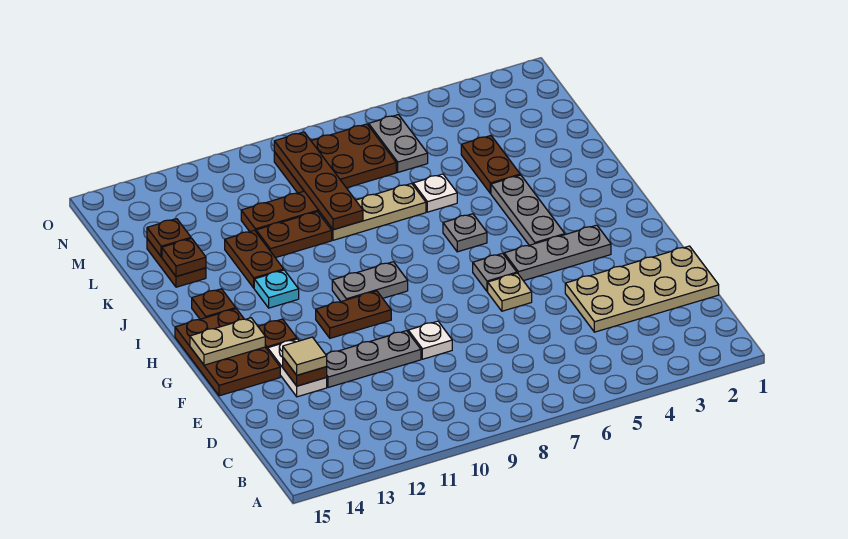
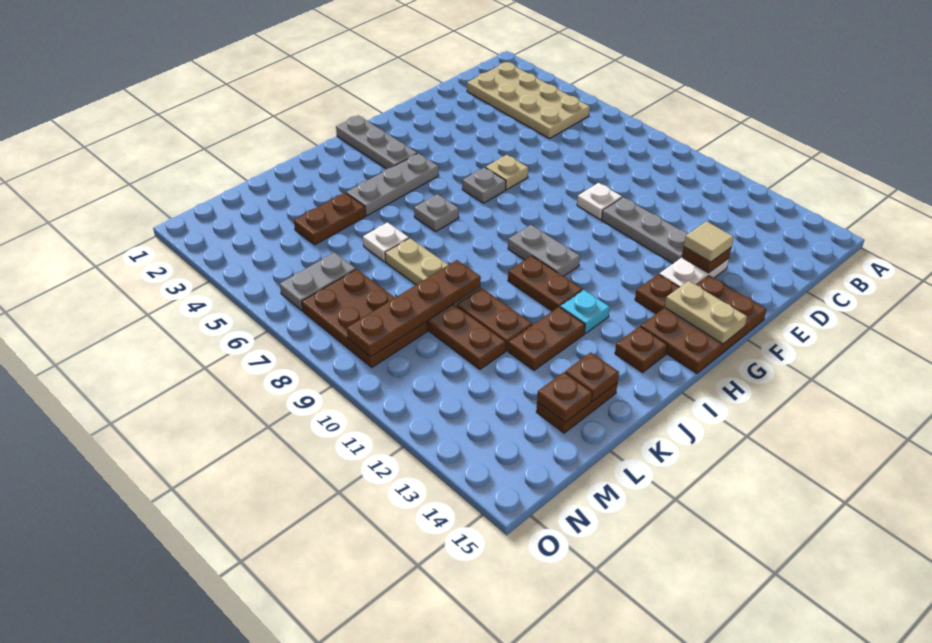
tan 2x4 plate [565,246,719,332] -> tan 2x4 plate moved to [467,62,590,139]
grey 1x3 plate [504,225,611,281] -> grey 1x3 plate moved to [336,115,417,169]
brown 1x2 plate [316,291,391,338] -> brown 1x2 plate moved to [508,256,583,311]

